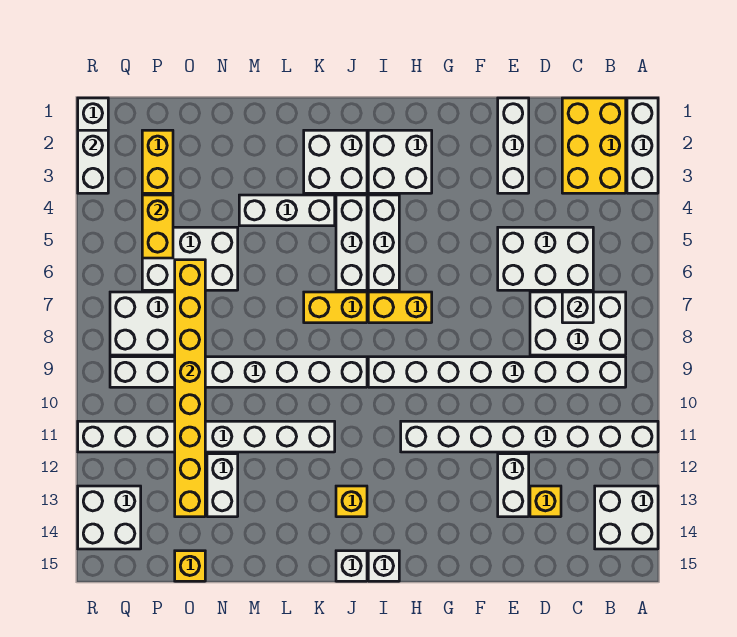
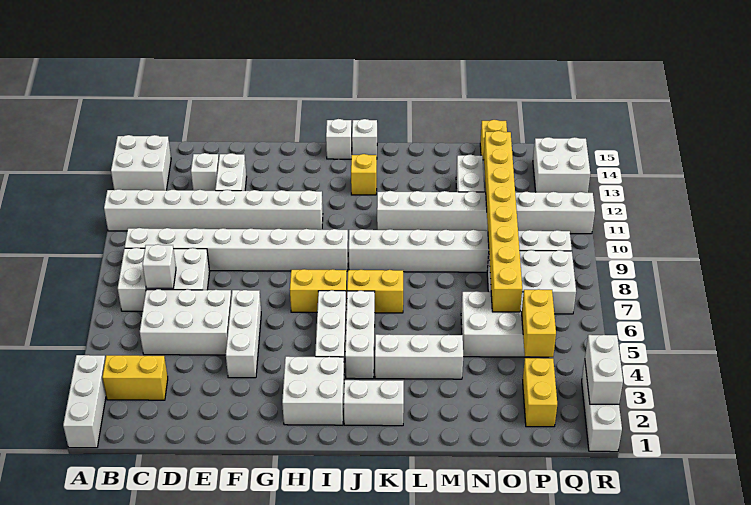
yellow 2x3 brick [562,98,626,193] -> yellow 1x2 brick [102,355,168,400]
yellow 1x1 brick [530,486,561,517] -> white 1x1 brick [191,153,219,191]
white 1x3 brick [498,98,529,193] -> white 1x3 brick moved to [226,290,261,378]
white 2x2 brick [304,130,367,193] -> white 1x2 brick [344,380,404,426]

